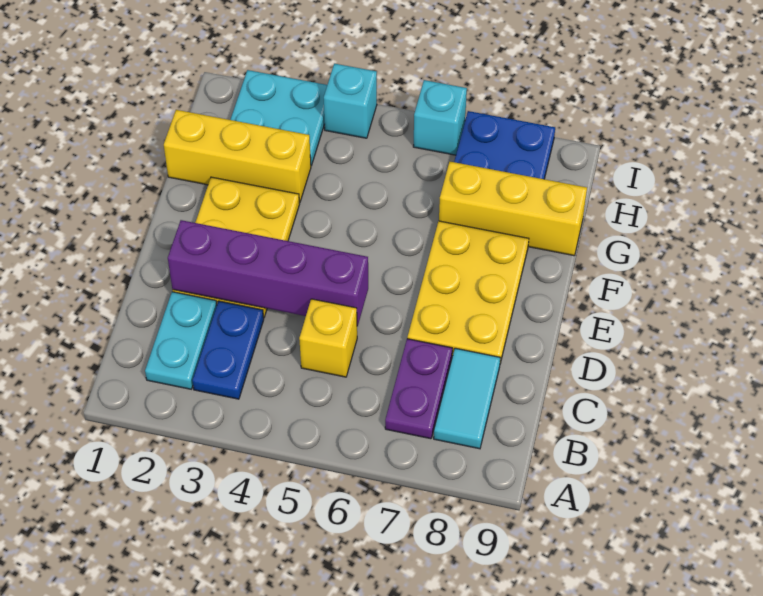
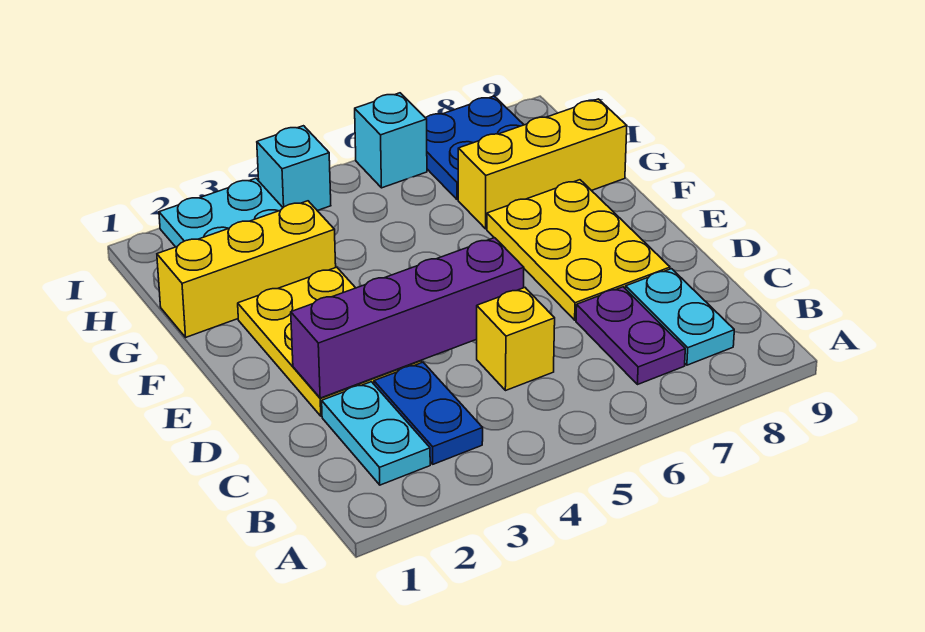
cyan 1x2 tile [434,348,500,449] -> cyan 1x2 plate [625,269,734,365]

